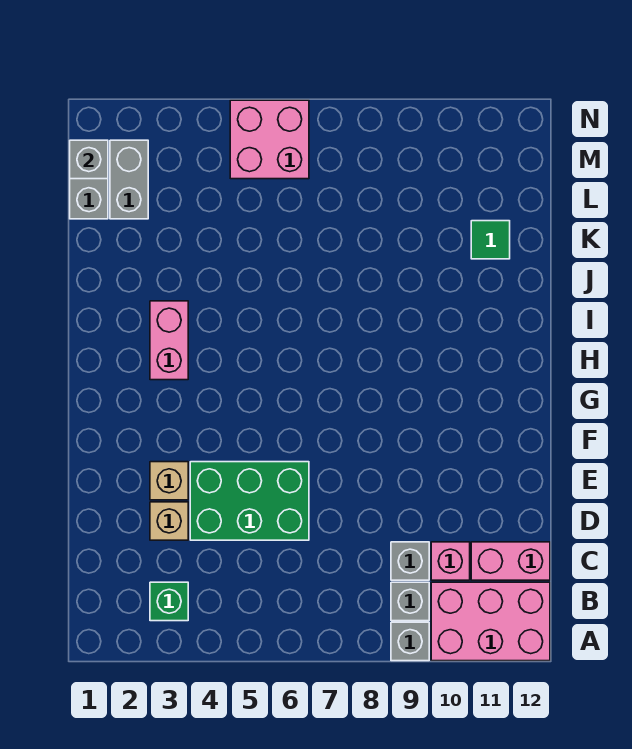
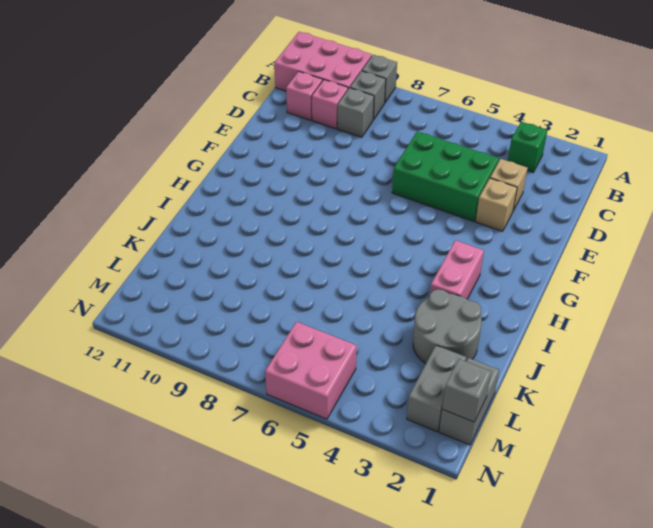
pink 1x2 brick [471,542,550,580] -> pink 1x1 brick [286,71,323,120]
none -> grey 2x2 round brick [413,289,482,364]
green 1x1 tile [471,221,510,259] -> none

